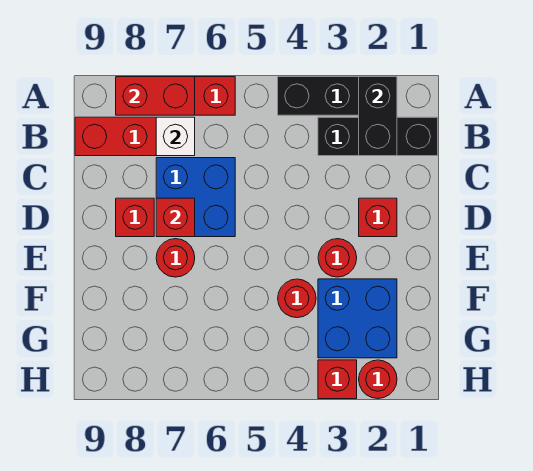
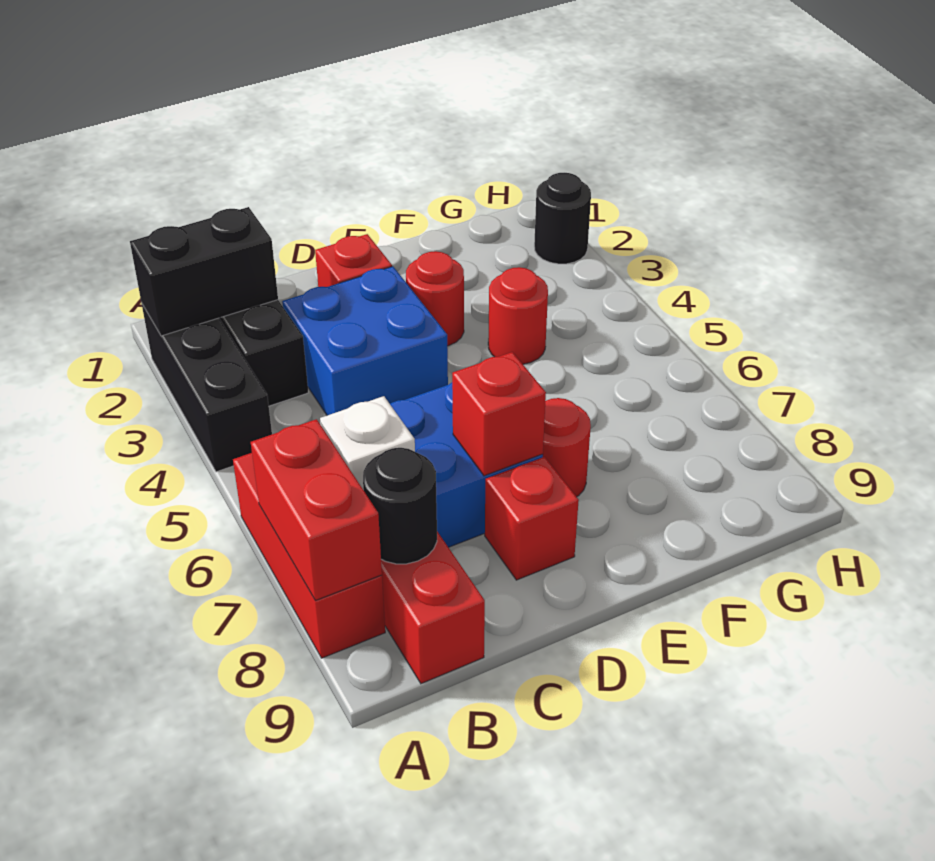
none -> black 1x1 round brick [363,448,437,564]
blue 2x2 brick [318,279,397,358] -> blue 2x2 brick moved to [282,267,448,415]
red 1x1 round brick [359,360,397,399] -> black 1x1 round brick [534,173,591,264]
red 1x1 brick [318,360,357,399] -> none

